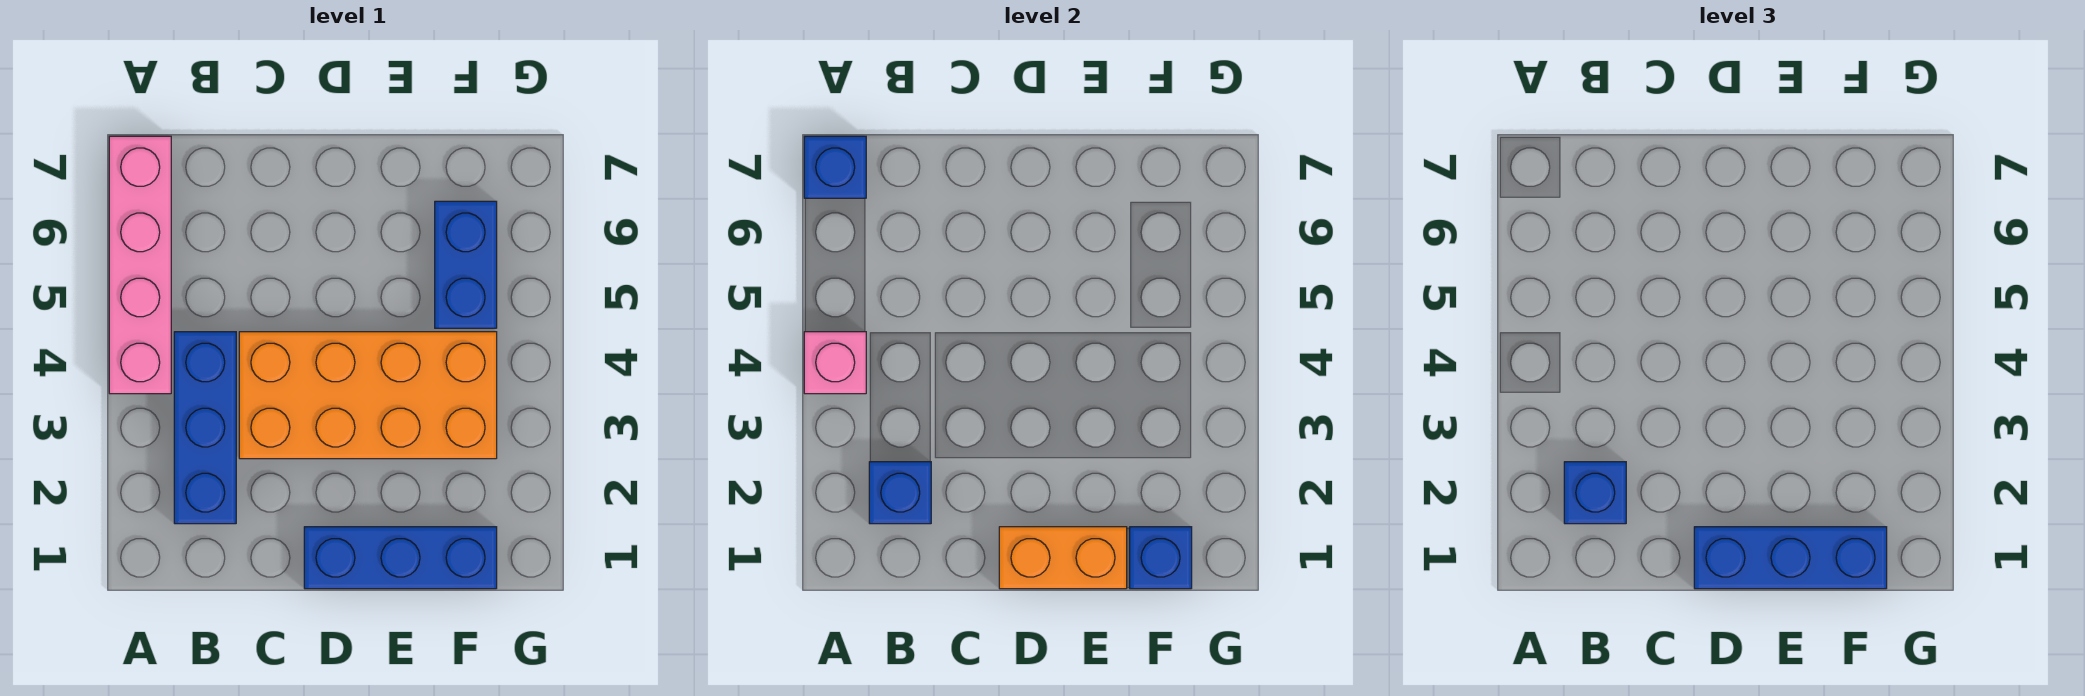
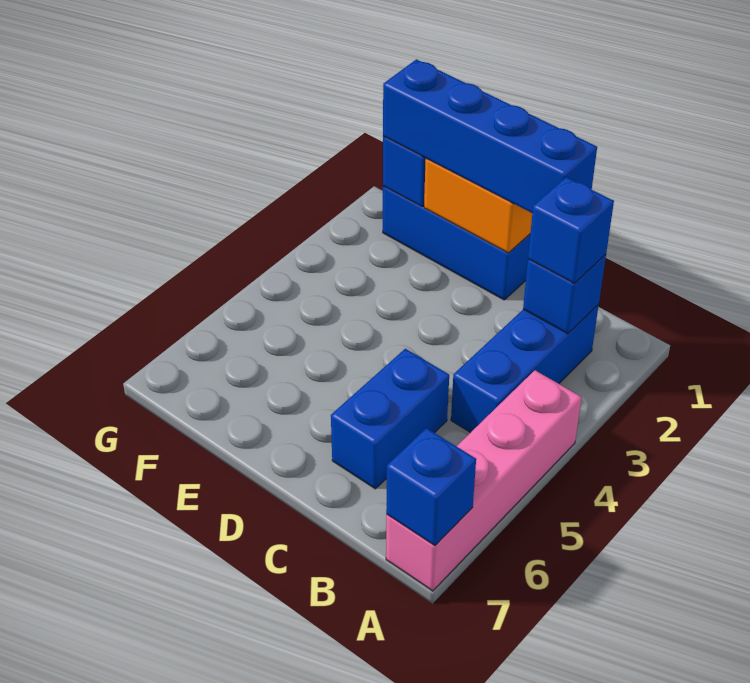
pink 1x1 brick [804,332,866,394] -> none
orange 2x4 brick [239,332,497,459] -> none
blue 1x3 brick [1694,527,1887,589] -> blue 1x4 brick [383,59,597,213]
blue 1x2 brick [435,201,497,328] -> blue 1x2 brick moved to [331,349,449,489]

